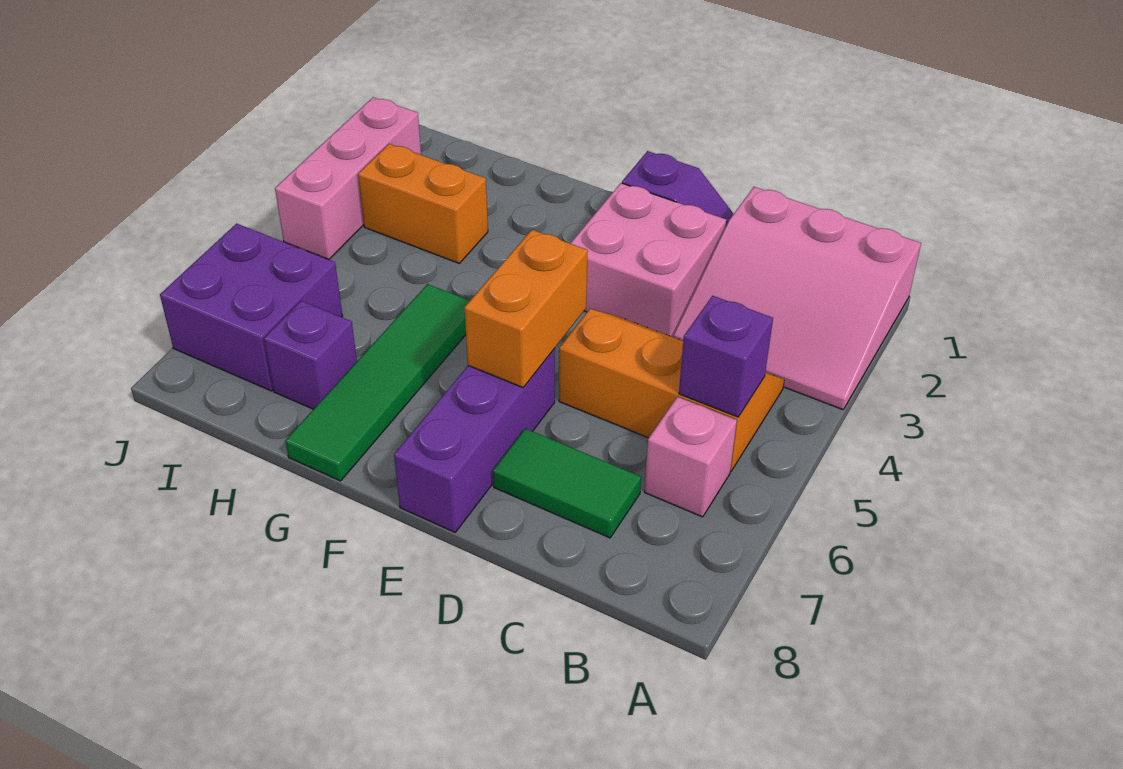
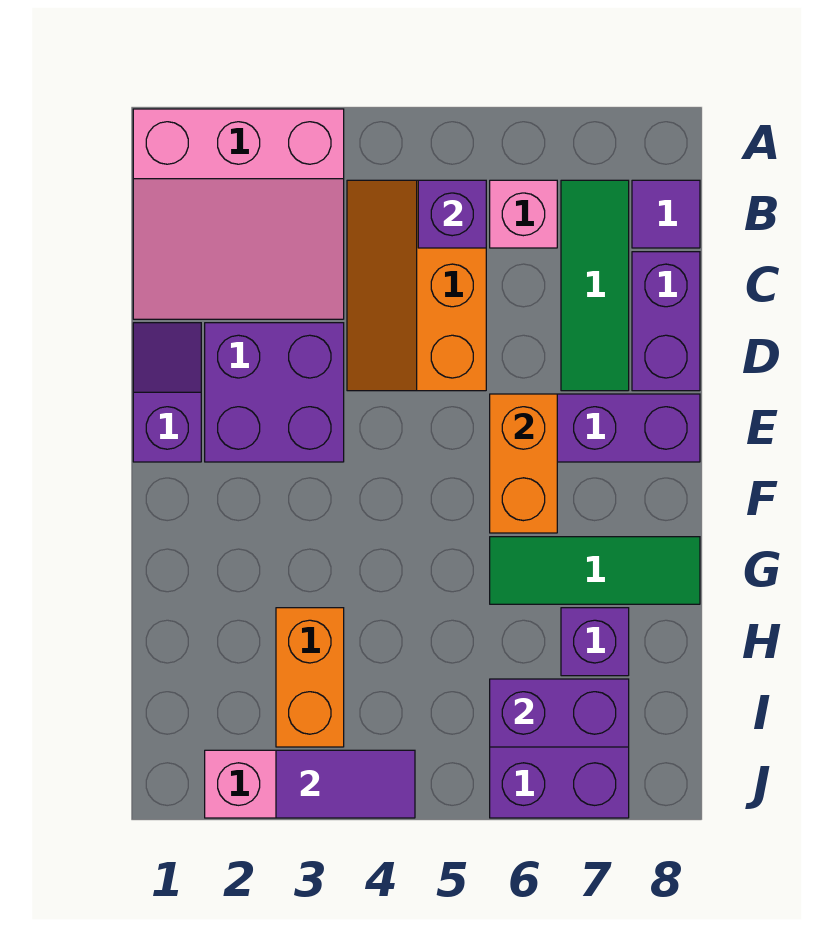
pink 3x3 slope [673,187,921,410] -> pink 3x3 slope turned to [133,109,344,319]
none -> purple 1x1 tile [632,180,700,248]
green 1x2 tile [493,428,641,538] -> green 1x3 tile [561,180,629,391]
none -> purple 1x2 brick [632,252,700,391]
pink 2x2 brick [570,183,726,337] -> purple 2x2 brick [205,323,344,462]
orange 1x2 brick [464,230,588,388] -> orange 1x2 brick turned to [490,394,557,533]
green 1x4 tile [285,284,470,481] -> green 1x3 tile [490,537,700,604]
none -> purple 1x2 brick [490,679,629,747]
none -> purple 1x2 tile [276,750,415,818]

